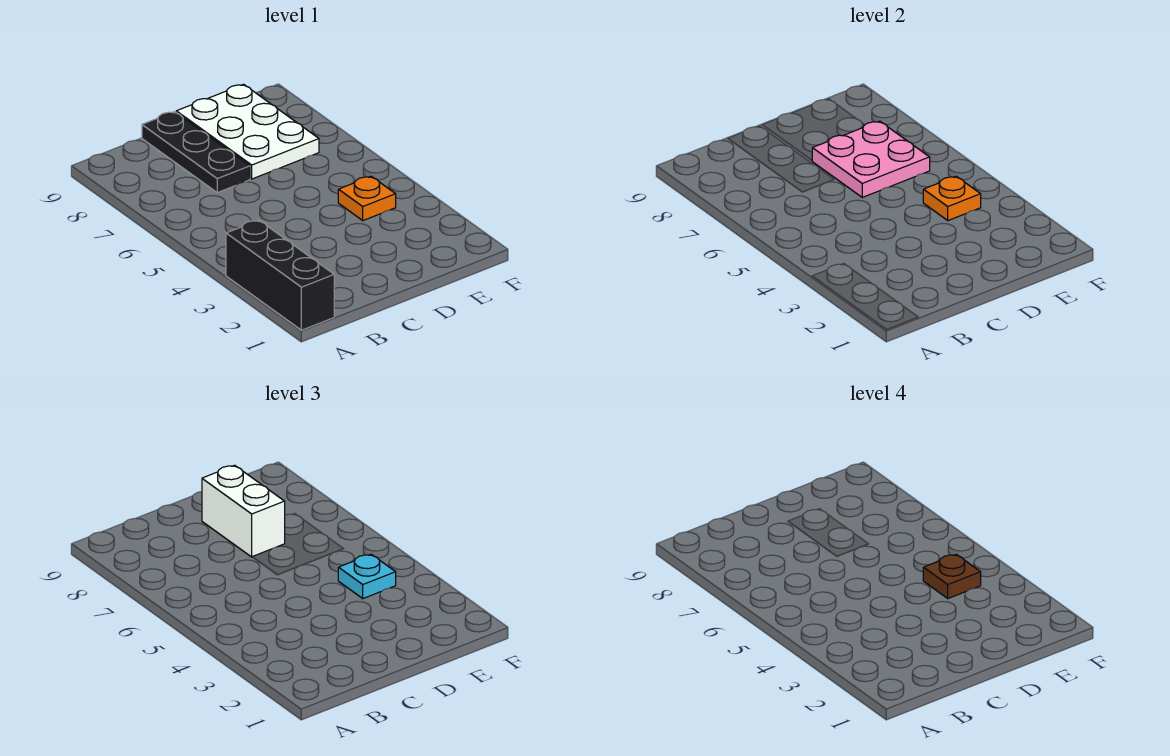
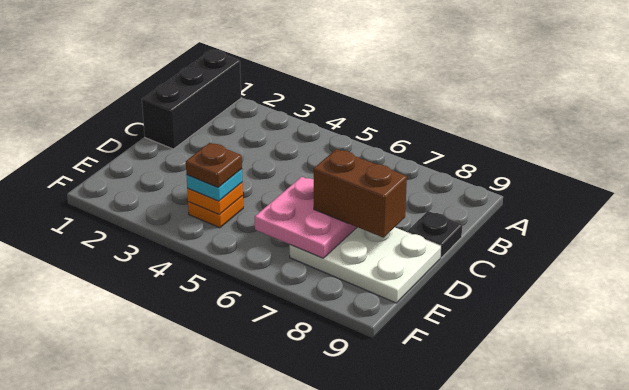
black 1x3 brick [226,220,334,330] -> black 1x3 brick turned to [142,50,241,149]
black 1x3 plate [142,112,250,193] -> black 1x1 plate [407,211,462,257]
white 1x2 brick [202,465,285,557] -> brown 1x2 brick [314,149,407,238]

